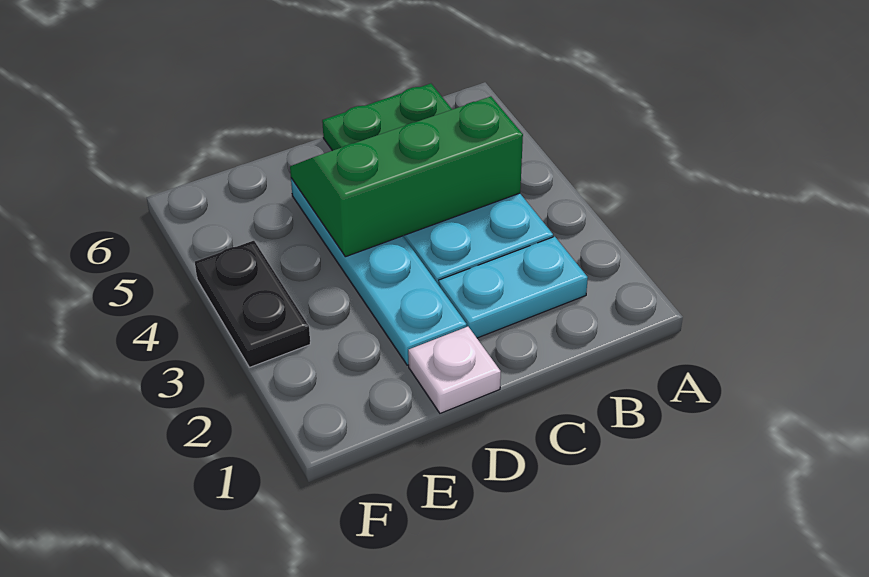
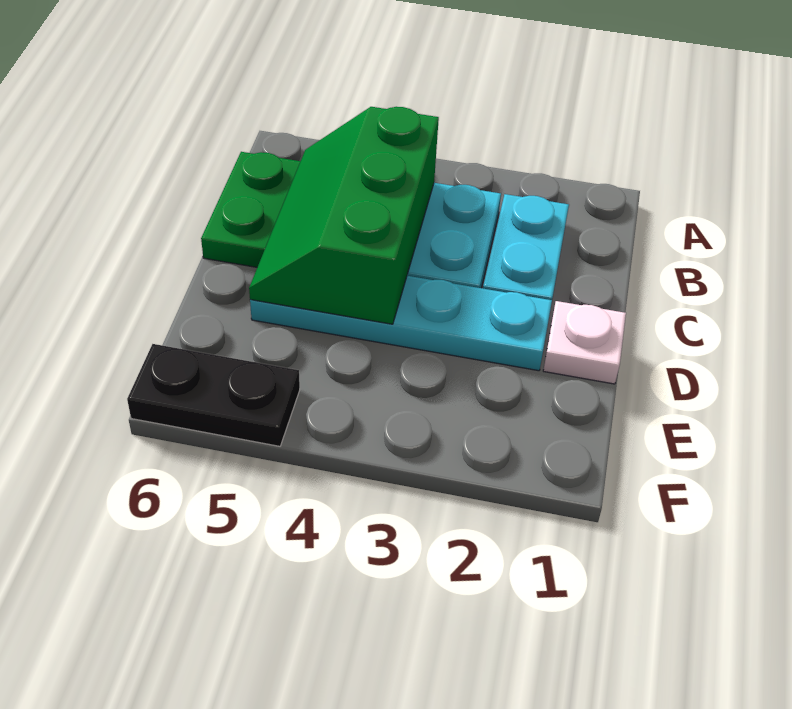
black 1x2 plate [195,241,310,367] -> black 1x2 plate moved to [127,344,300,446]

